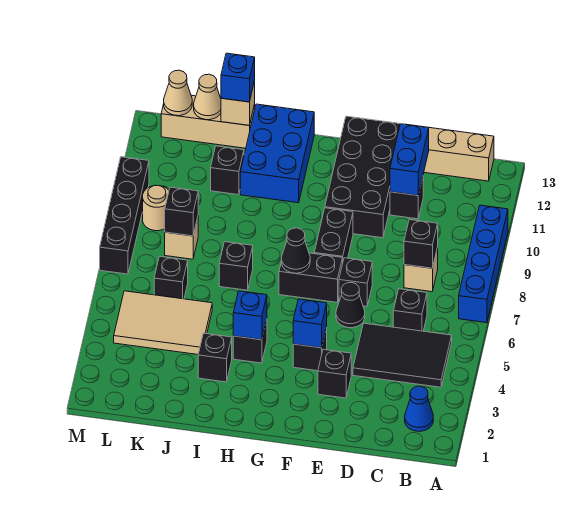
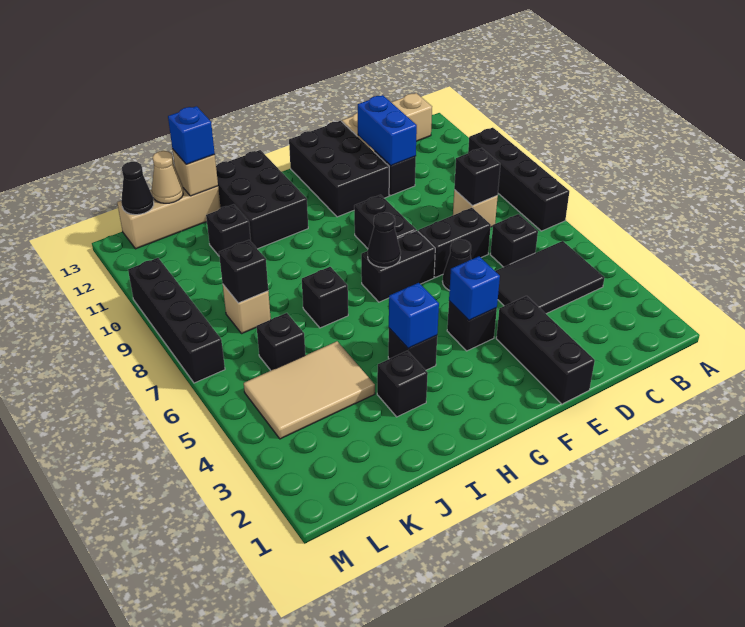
blue 1x4 brick [459,205,508,323] -> black 1x4 brick [468,128,569,231]
blue 1x1 cone [405,386,433,431] -> none
black 1x1 brick [318,349,351,398] -> black 1x3 brick [496,296,595,404]
black 1x1 brick [339,258,372,306] -> black 1x2 brick [418,208,491,277]
black 2x4 brick [325,116,400,238] -> black 2x3 brick [289,121,389,217]
blue 2x3 brick [240,104,314,203] -> black 2x3 brick [216,150,308,249]
tan 1x1 round brick [143,185,169,231] -> none
tan 1x1 cone [164,70,192,116] -> black 1x1 cone [121,162,154,215]

